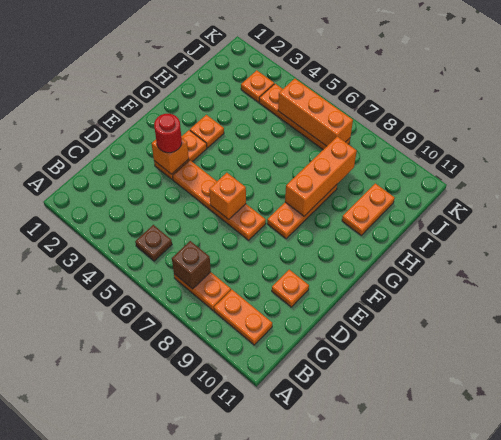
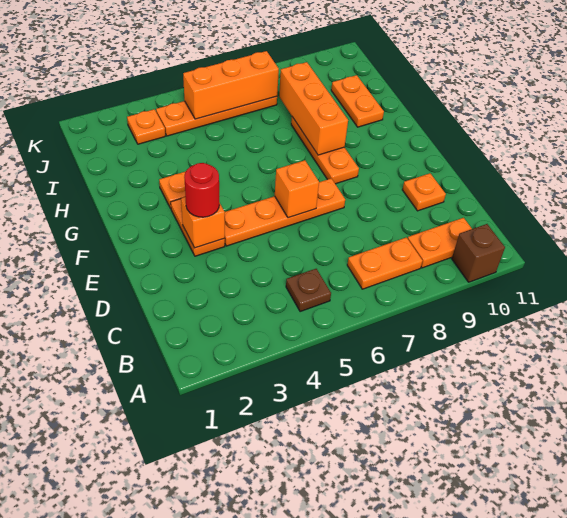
brown 1x1 brick [172,241,211,289] -> brown 1x1 brick moved to [452,224,505,282]

